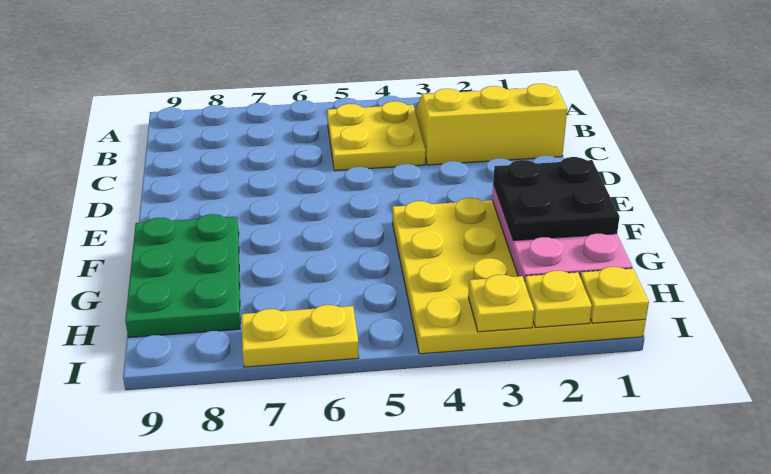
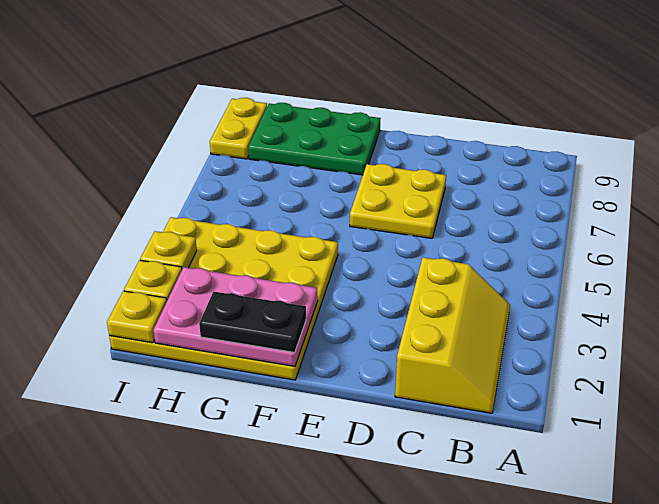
yellow 2x2 plate [327,101,426,171] -> yellow 2x2 plate moved to [350,164,446,238]
black 2x2 plate [493,157,620,241] -> black 1x2 plate [199,292,306,352]
yellow 1x2 plate [242,305,359,367] -> yellow 1x2 plate moved to [210,98,267,159]

